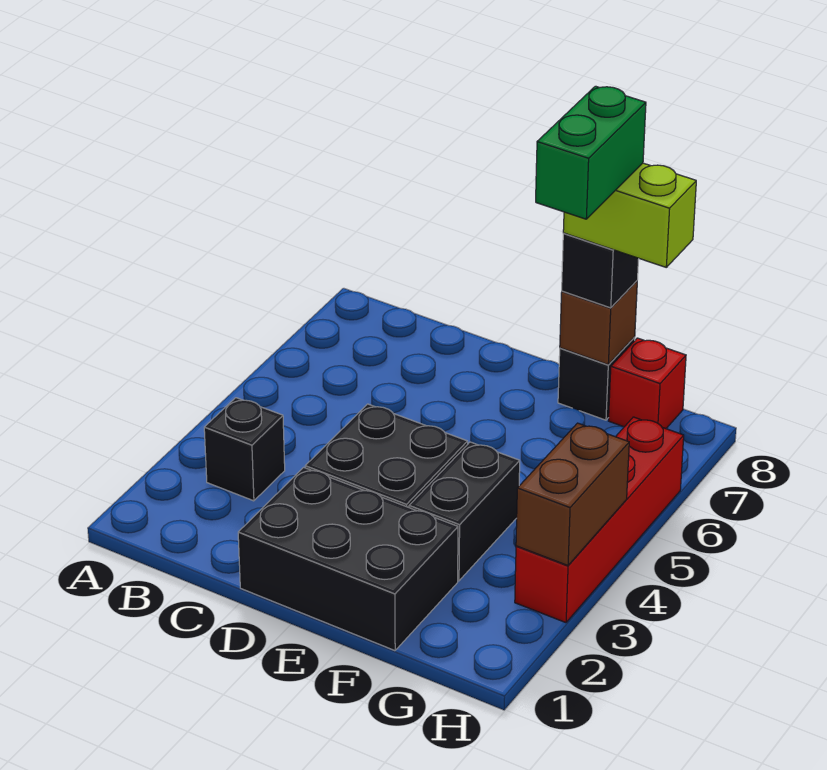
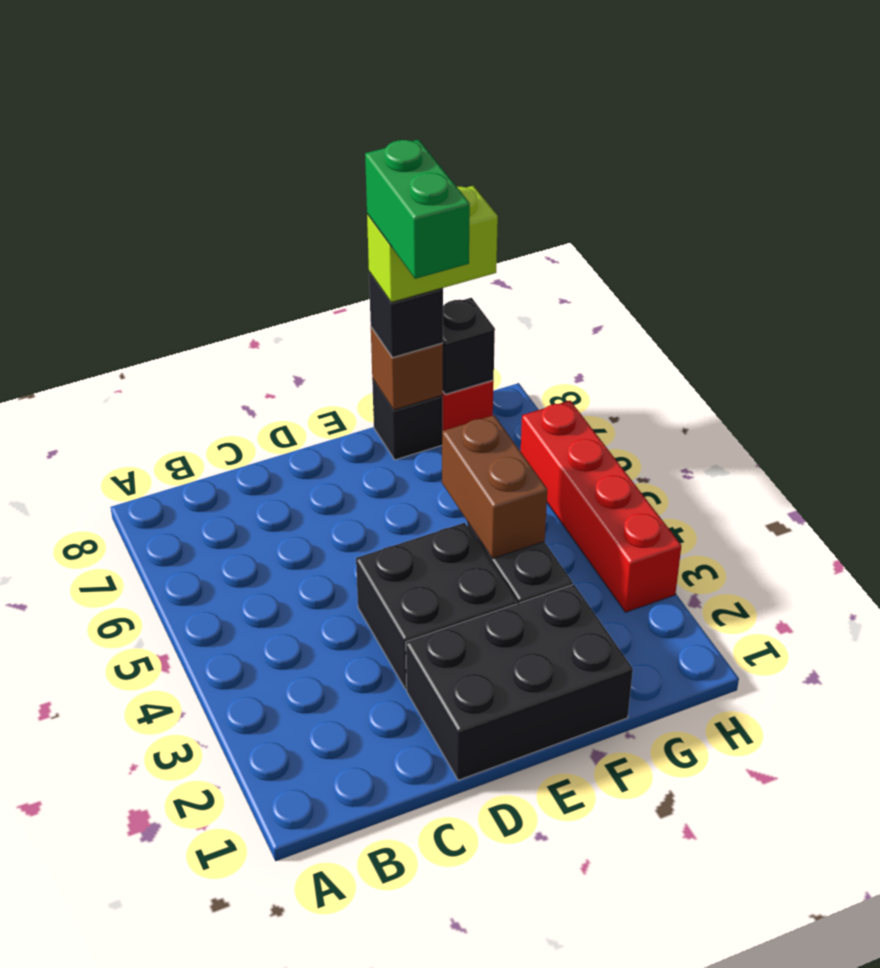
black 1x1 brick [204,398,285,501] -> black 1x1 brick moved to [443,298,495,394]
brown 1x2 brick [516,423,629,565] -> brown 1x2 brick moved to [442,415,547,559]

